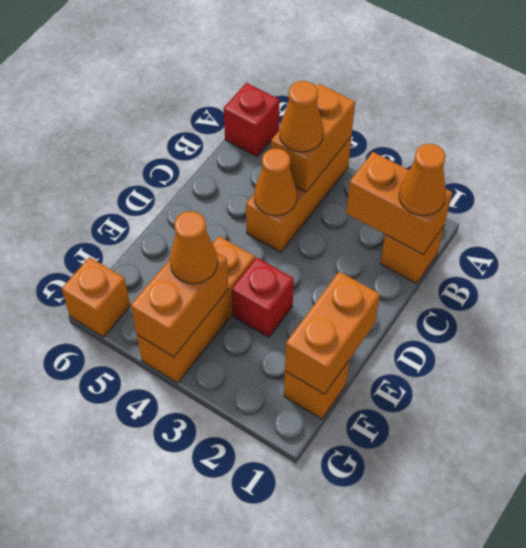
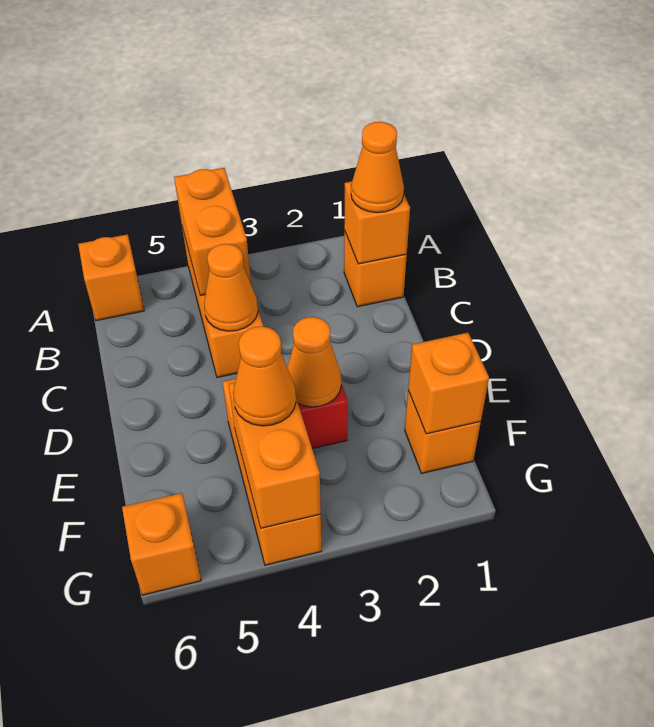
red 1x1 brick [224,83,279,156] -> orange 1x1 brick [78,234,144,321]
orange 1x2 brick [346,152,453,254] -> orange 1x1 brick [344,181,410,264]
orange 1x1 cone [280,81,324,152] -> orange 1x1 cone moved to [287,317,341,407]
orange 1x2 brick [285,272,380,394] -> orange 1x1 brick [408,333,489,434]

